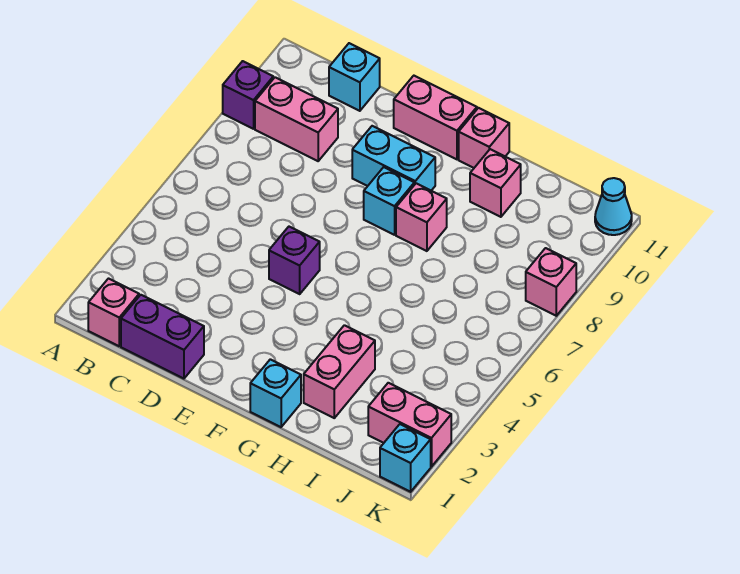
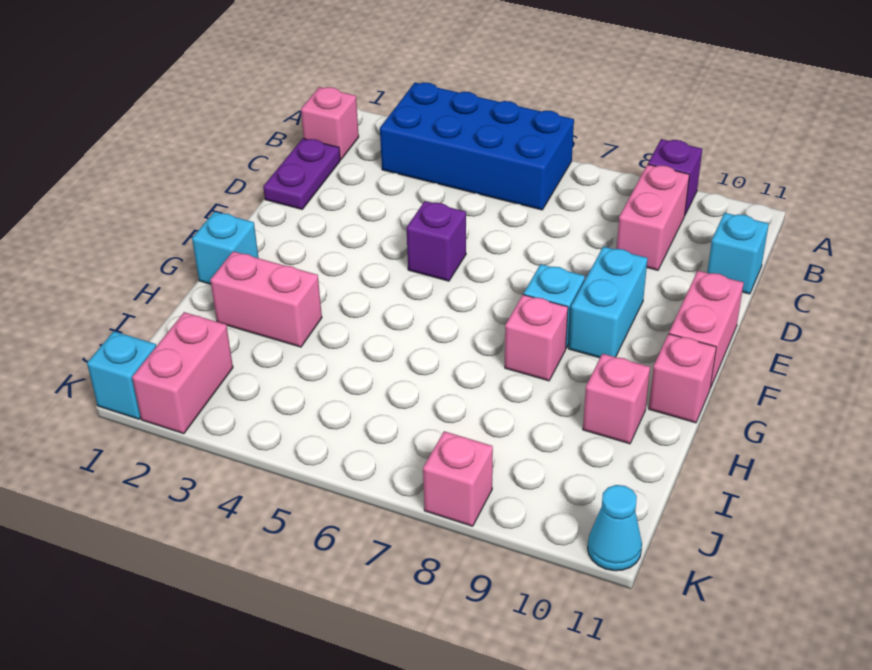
none -> blue 2x4 brick [380,83,574,210]
purple 1x2 brick [121,295,204,379] -> purple 1x2 plate [263,138,340,209]

